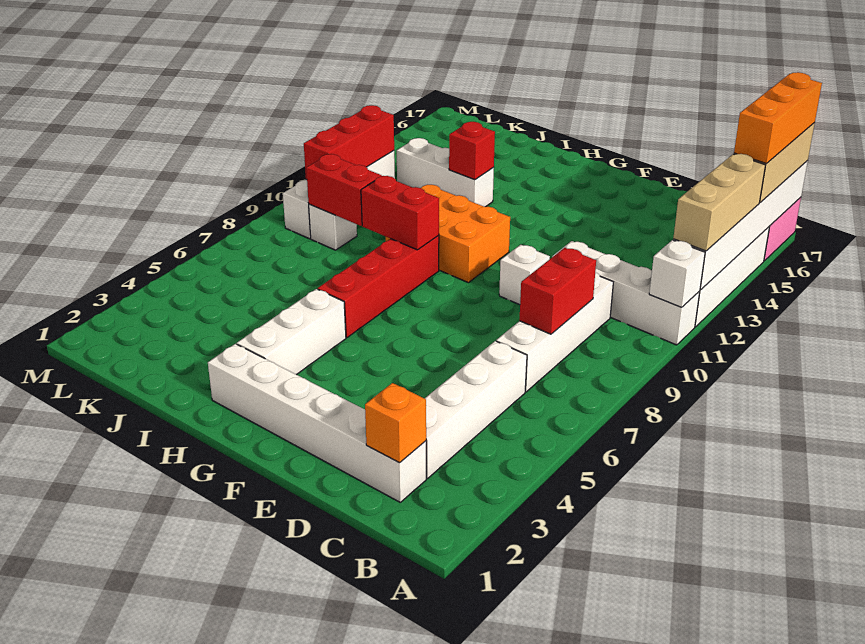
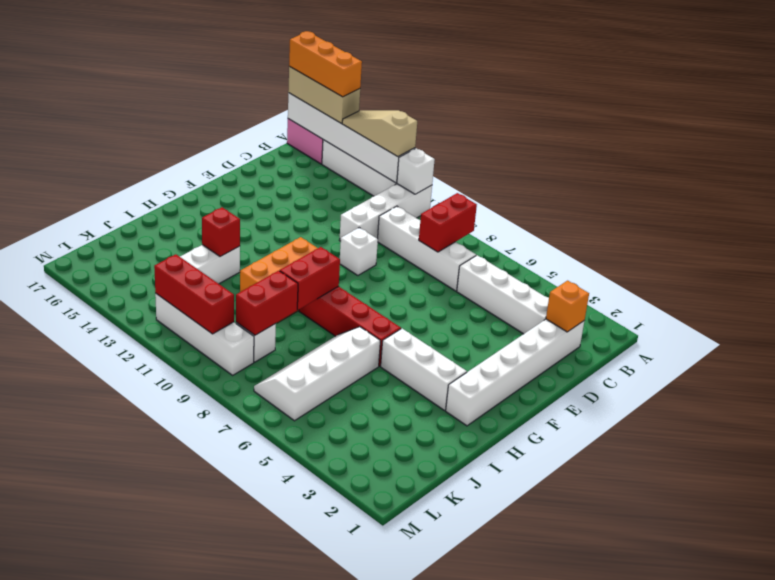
tan 1x3 brick [673,154,765,251] -> tan 1x3 slope [342,110,417,157]
red 1x2 brick [519,248,596,334] -> red 1x2 brick turned to [419,193,477,252]
none -> white 2x4 slope [254,327,380,421]

